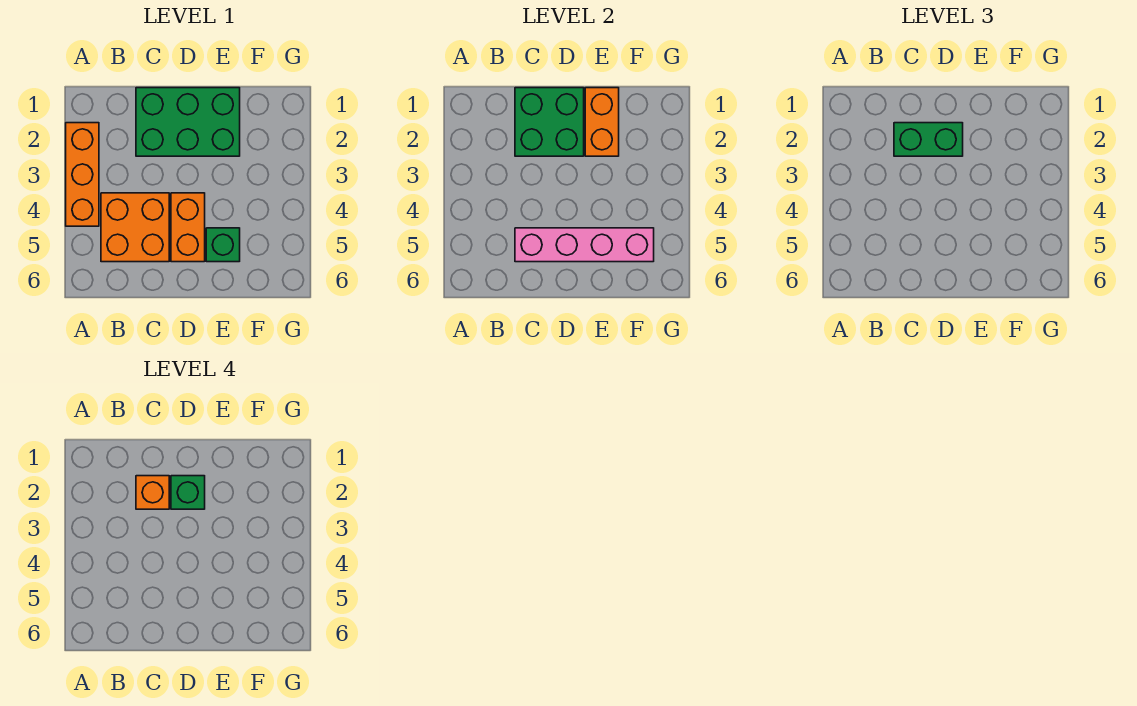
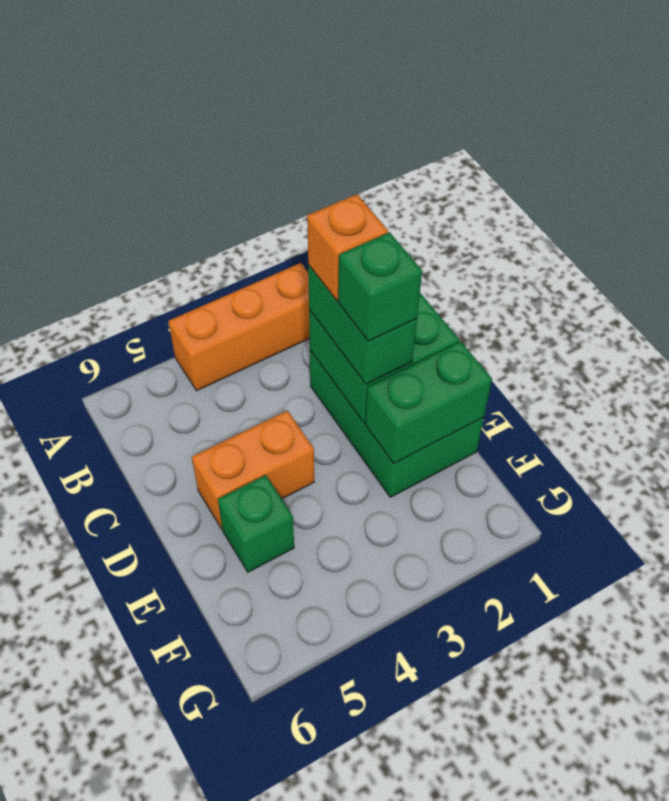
orange 2x2 brick [101,193,169,262] -> none
pink 1x4 brick [515,228,654,262] -> none
orange 1x2 brick [585,88,619,156] -> green 1x2 brick [365,342,492,463]

